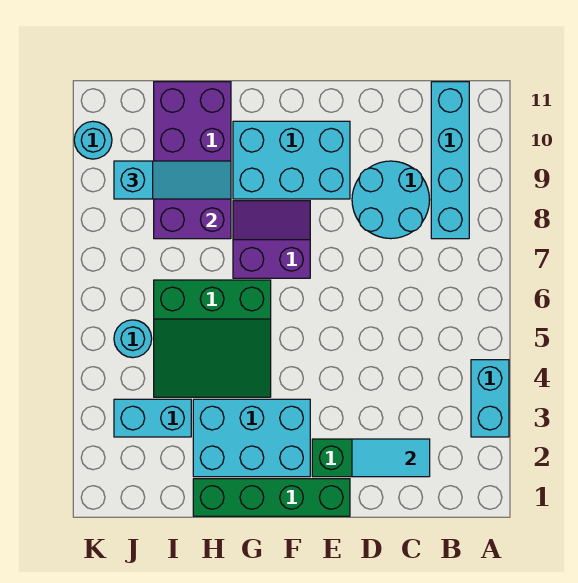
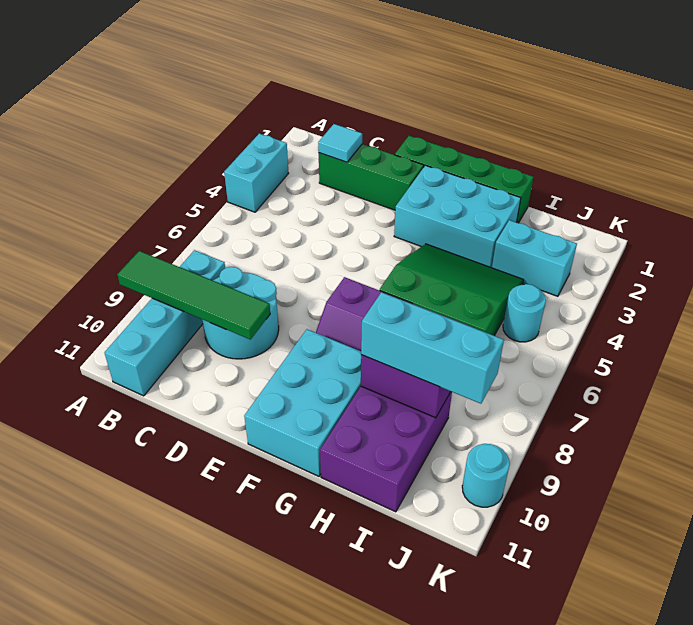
none -> green 1x4 tile [117,251,270,340]
cyan 1x2 tile [352,439,430,477] -> cyan 1x1 tile [318,124,362,162]
cyan 2x3 brick [233,121,350,199] -> cyan 2x3 brick turned to [244,329,361,476]
cyan 1x3 slope [114,161,231,199] -> cyan 1x3 brick [361,292,504,404]

